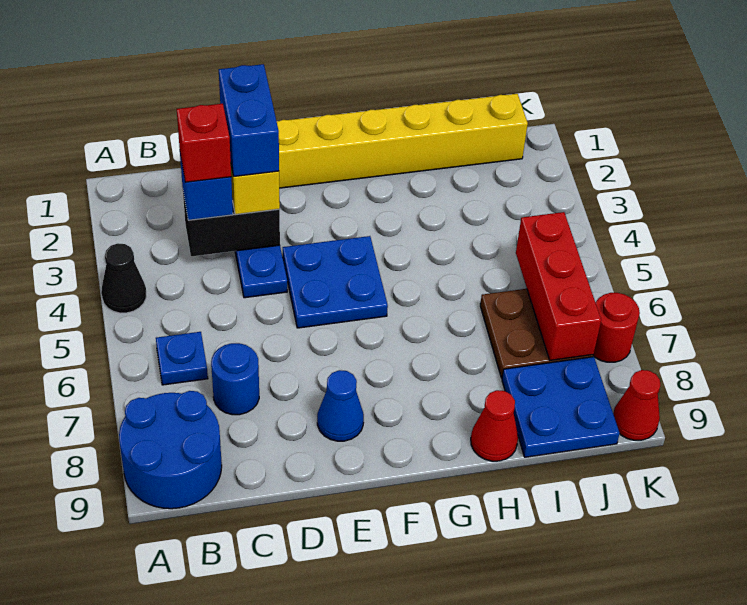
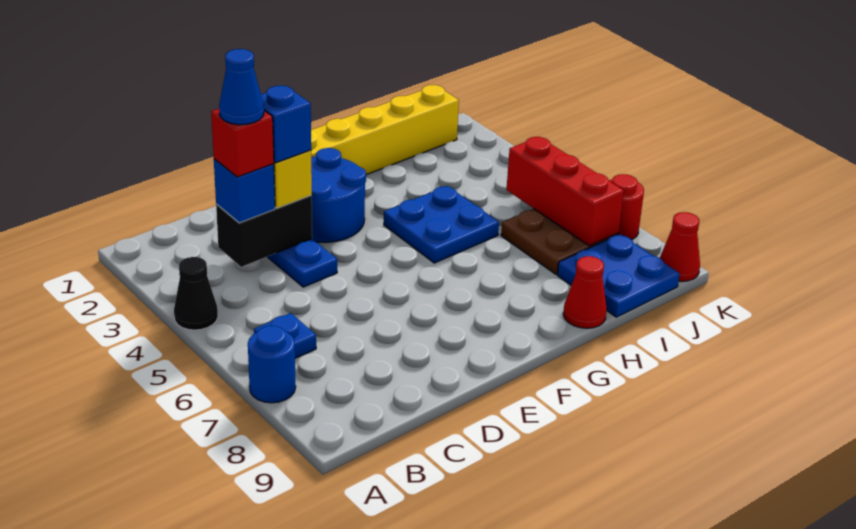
blue 2x2 round brick [119,391,222,509] -> blue 2x2 round brick moved to [311,148,366,242]
blue 1x1 round brick [211,343,259,415] -> blue 1x1 round brick moved to [248,326,296,403]
blue 1x2 brick [219,64,279,176] -> blue 1x1 brick [261,86,311,163]
blue 2x2 plate [283,236,388,328] -> blue 2x2 plate moved to [384,186,499,263]
blue 1x1 cone [317,370,364,441] -> blue 1x1 cone moved to [219,49,264,125]

